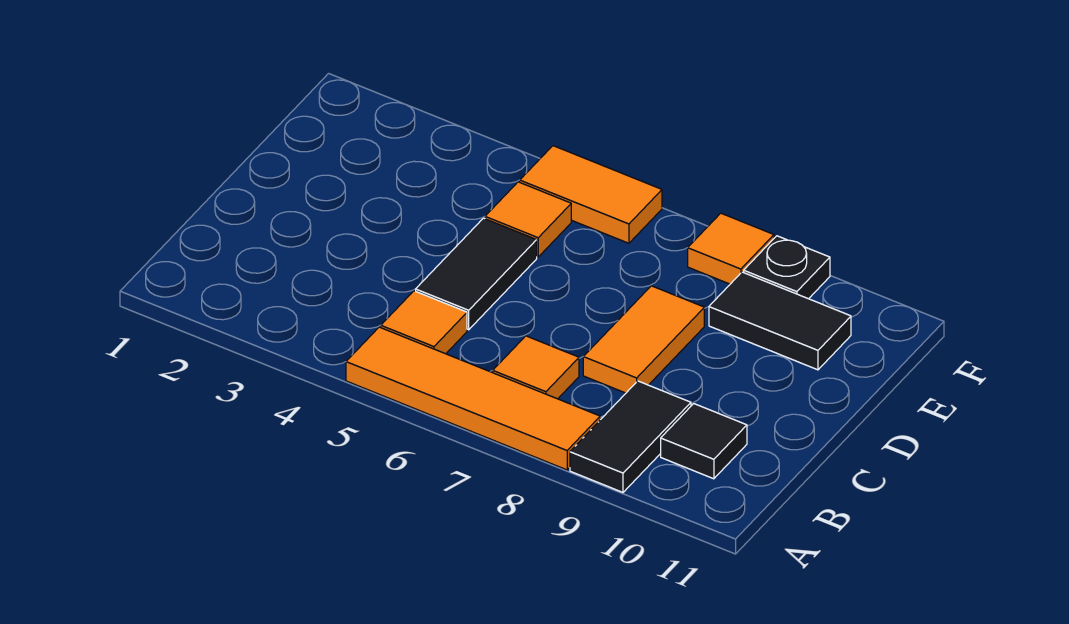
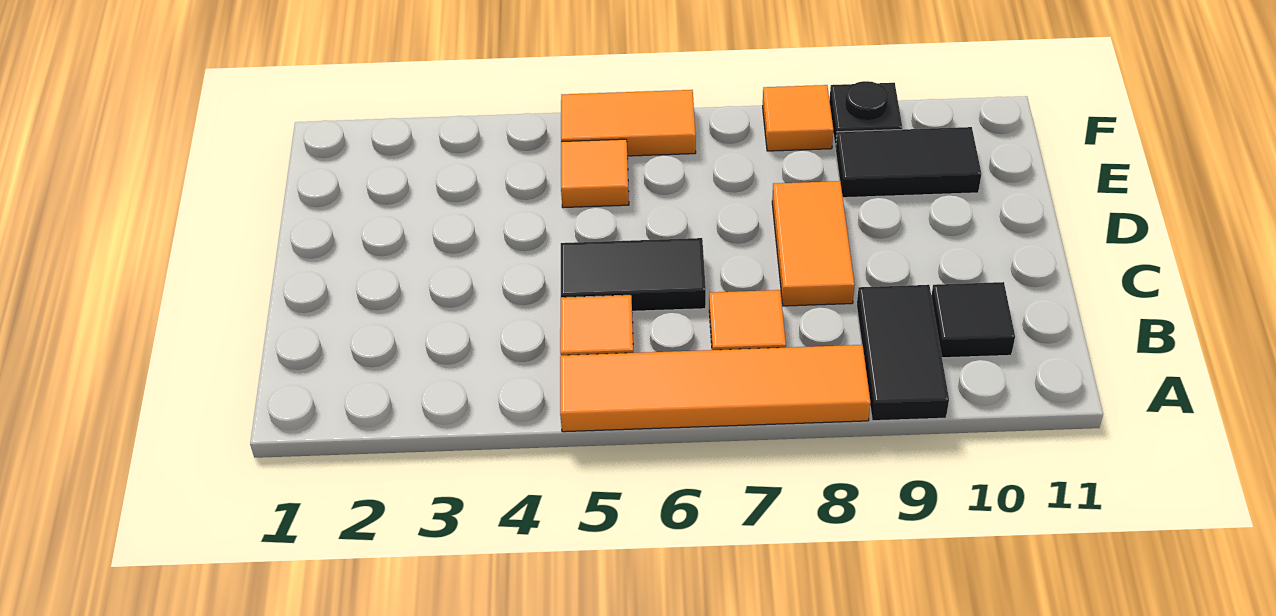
black 1x2 tile [416,218,537,330] -> black 1x2 tile turned to [561,238,706,311]

